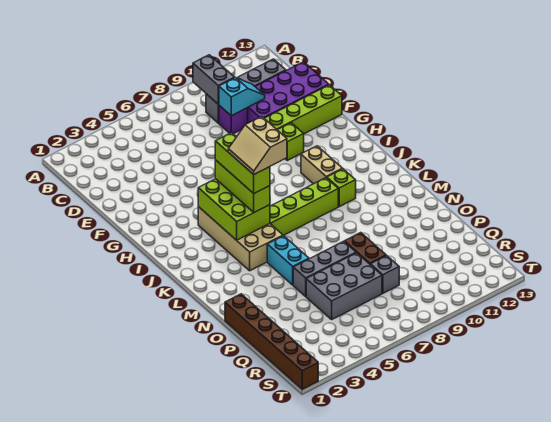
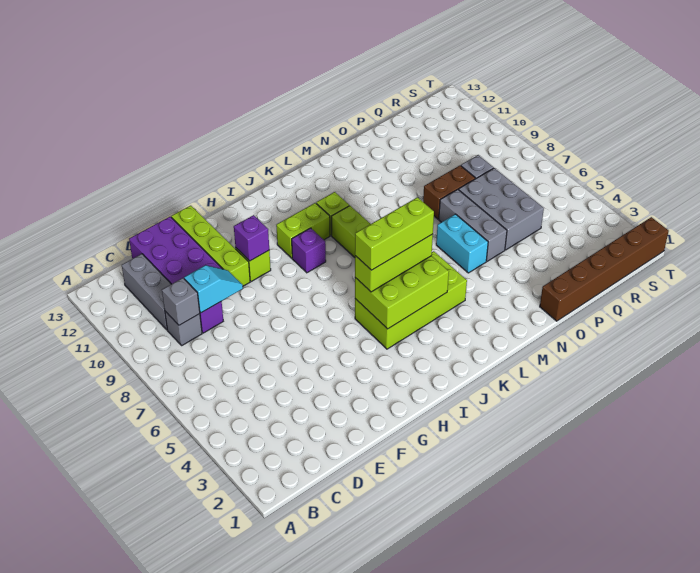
grey 1x2 brick [193,55,235,104] -> grey 1x1 brick [162,278,200,325]
cyan 1x2 slope [219,78,265,116] -> cyan 1x2 slope turned to [184,265,243,313]
none -> purple 1x1 brick [234,215,269,261]
tan 2x4 brick [198,207,283,271] -> lime 2x4 brick [355,251,467,349]
none -> purple 1x1 brick [292,228,326,273]
tan 1x2 brick [301,146,343,184] -> lime 1x2 brick [276,203,330,258]
tan 2x2 slope [228,116,287,174] -> none
cyan 1x2 brick [267,236,309,285] -> cyan 1x2 brick turned to [436,214,488,273]

